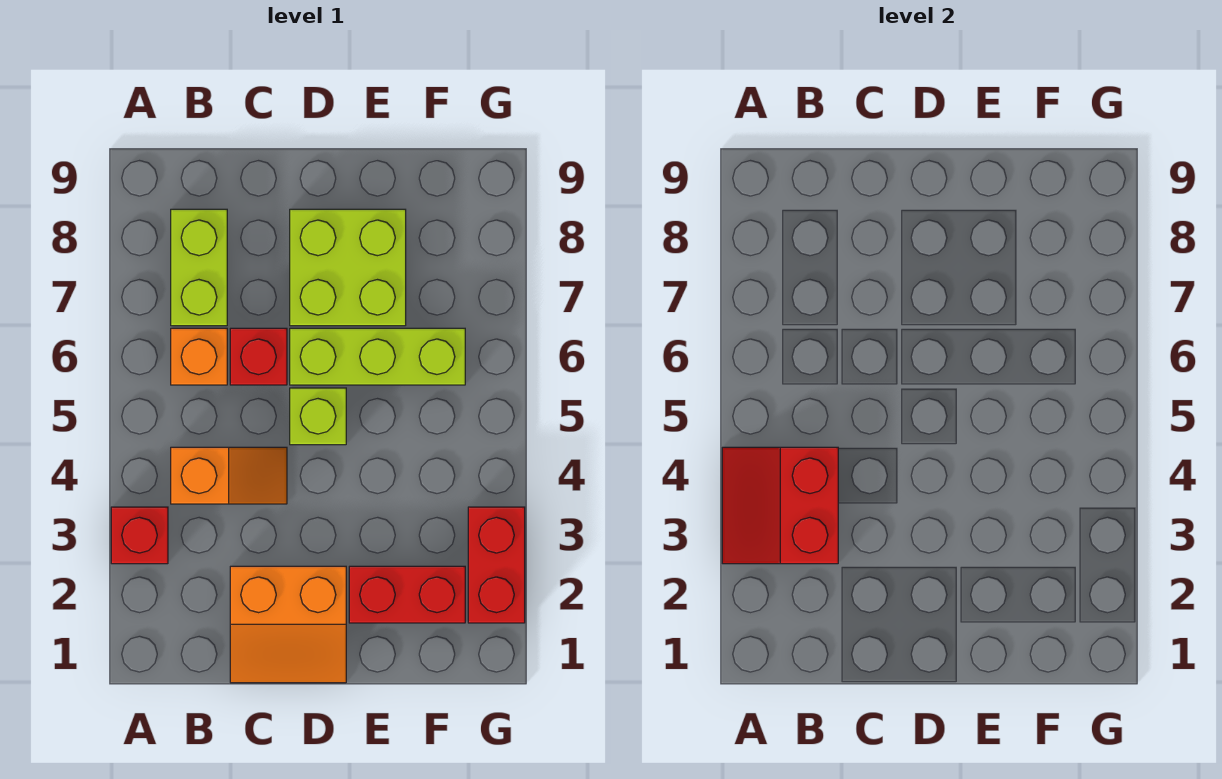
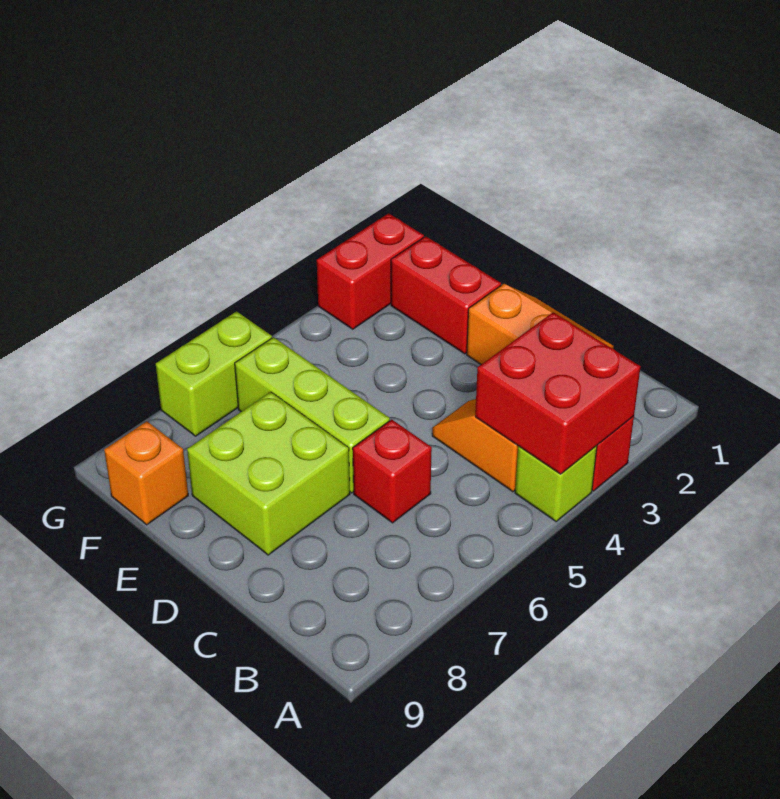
red 2x2 slope [722,447,838,564] -> red 2x2 brick [475,312,641,474]
orange 1x1 brick [171,328,227,385] -> orange 1x1 brick moved to [104,421,188,525]
lime 1x2 brick [171,209,227,326] -> lime 1x2 brick moved to [156,311,272,436]
lime 1x1 brick [290,388,346,445] -> lime 1x1 brick moved to [515,446,597,521]

